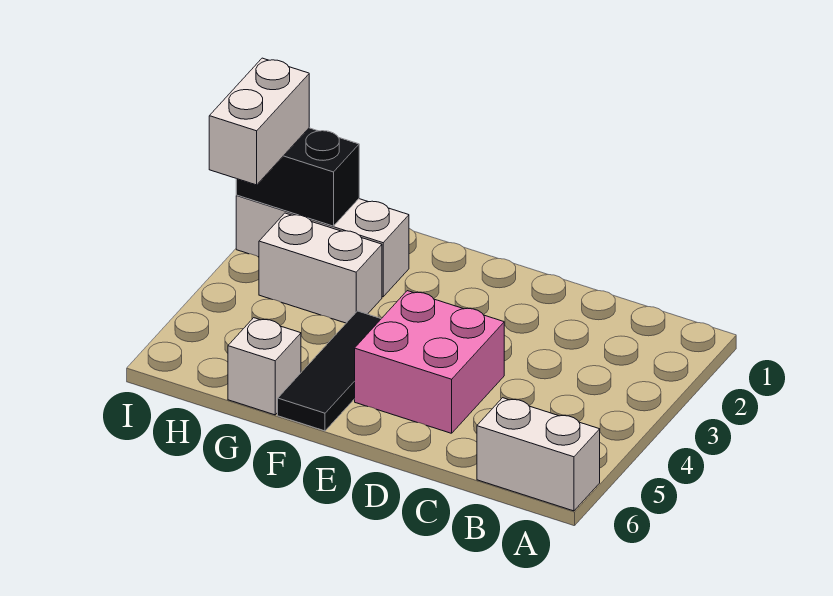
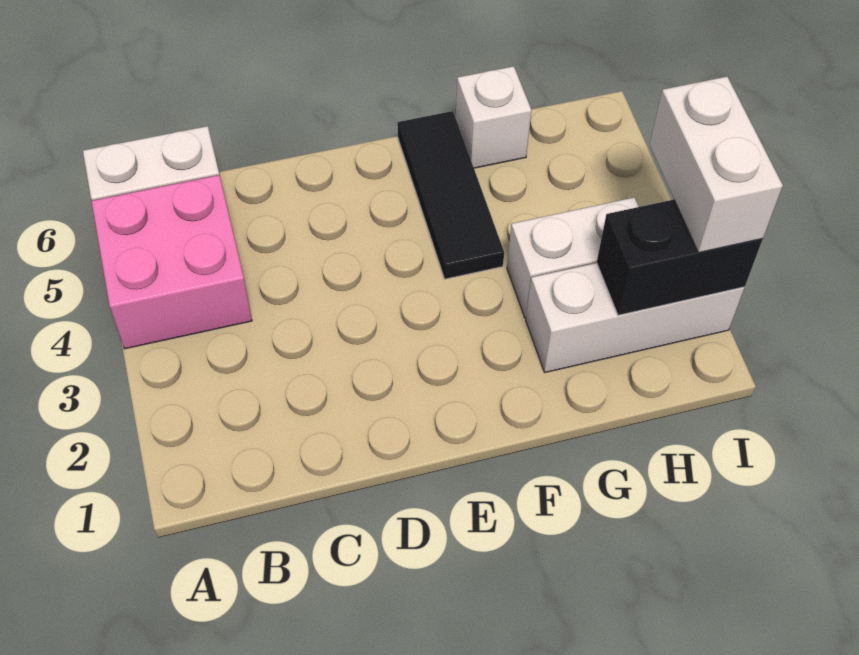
pink 2x2 brick [355,291,504,433] -> pink 2x2 brick moved to [92,175,252,349]

